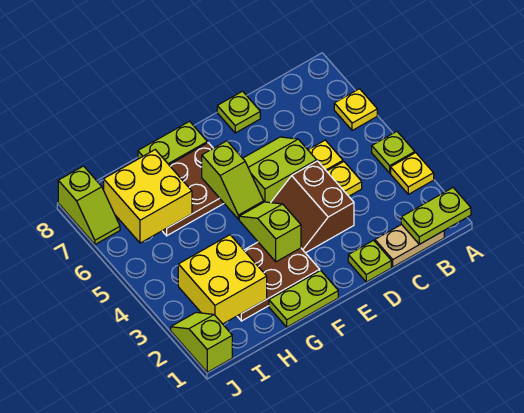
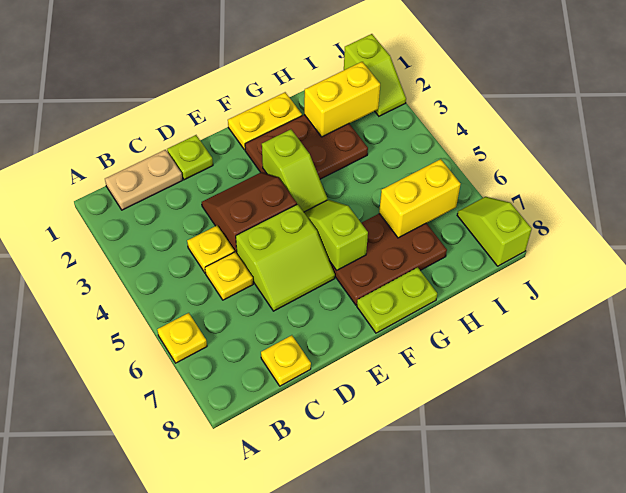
lime 1x2 plate [401,188,471,244] -> none
yellow 1x1 plate [391,153,434,194] -> yellow 1x1 plate moved to [261,335,311,386]
lime 1x1 plate [372,132,415,173] -> none
brown 2x2 slope [271,161,354,253] -> brown 2x2 slope turned to [202,172,297,254]
lime 1x1 plate [217,91,260,133] -> none
lime 1x2 plate [269,271,338,327] -> yellow 1x2 plate [228,92,302,150]
yellow 2x2 brick [178,235,267,324] -> yellow 1x2 brick [304,62,380,137]
yellow 2x2 brick [104,150,192,243] -> yellow 1x2 brick [379,159,461,238]

